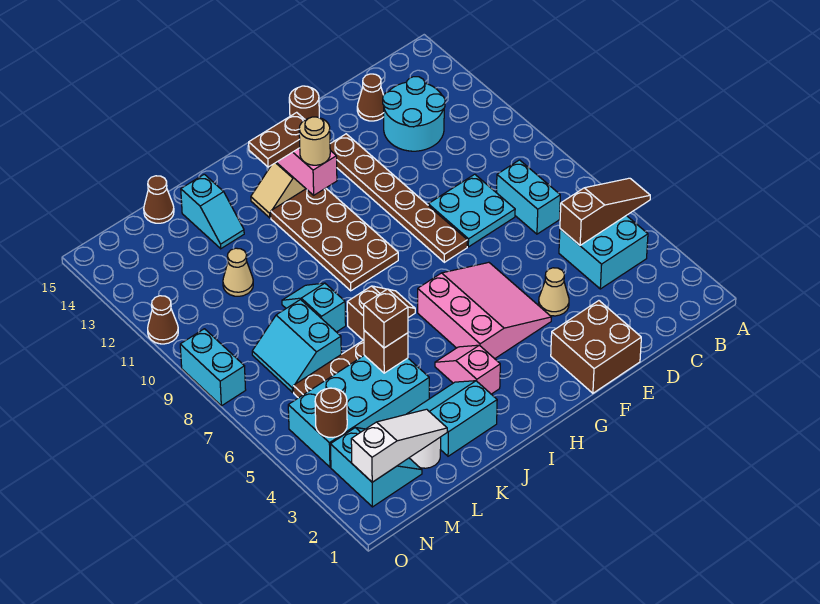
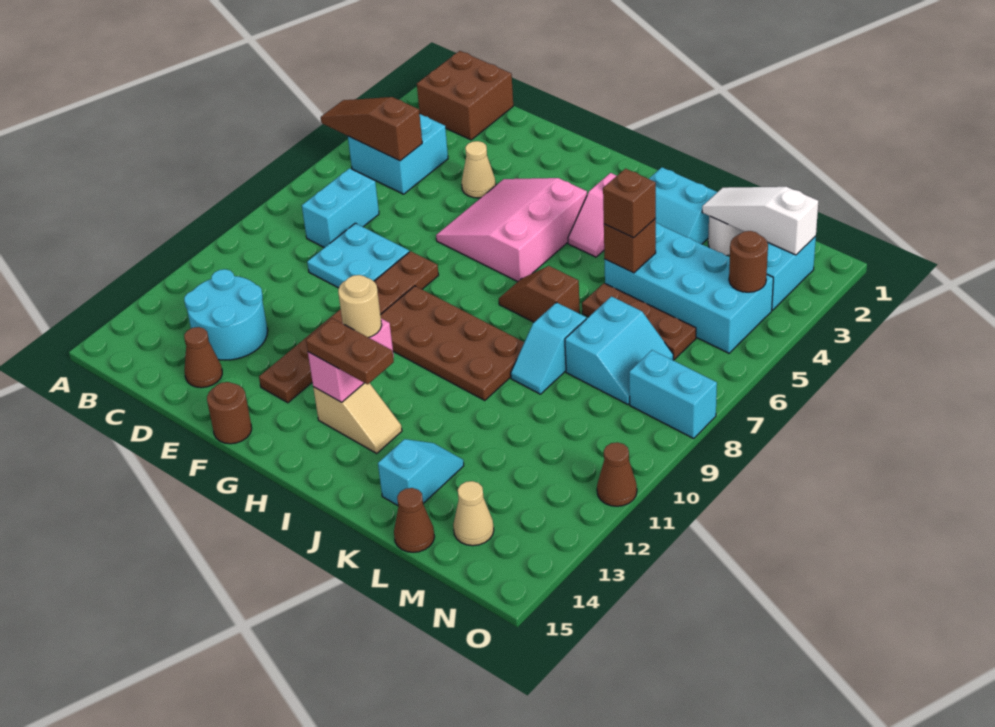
brown 2x2 brick [551,301,641,393] -> brown 2x2 brick moved to [417,51,513,140]
brown 2x4 plate [271,188,398,291] -> brown 2x4 plate turned to [381,286,524,401]
tan 1x1 cone [223,248,253,296] -> tan 1x1 cone moved to [453,481,494,546]
cyan 1x2 brick [180,329,246,406] -> cyan 1x2 brick turned to [629,350,717,438]

